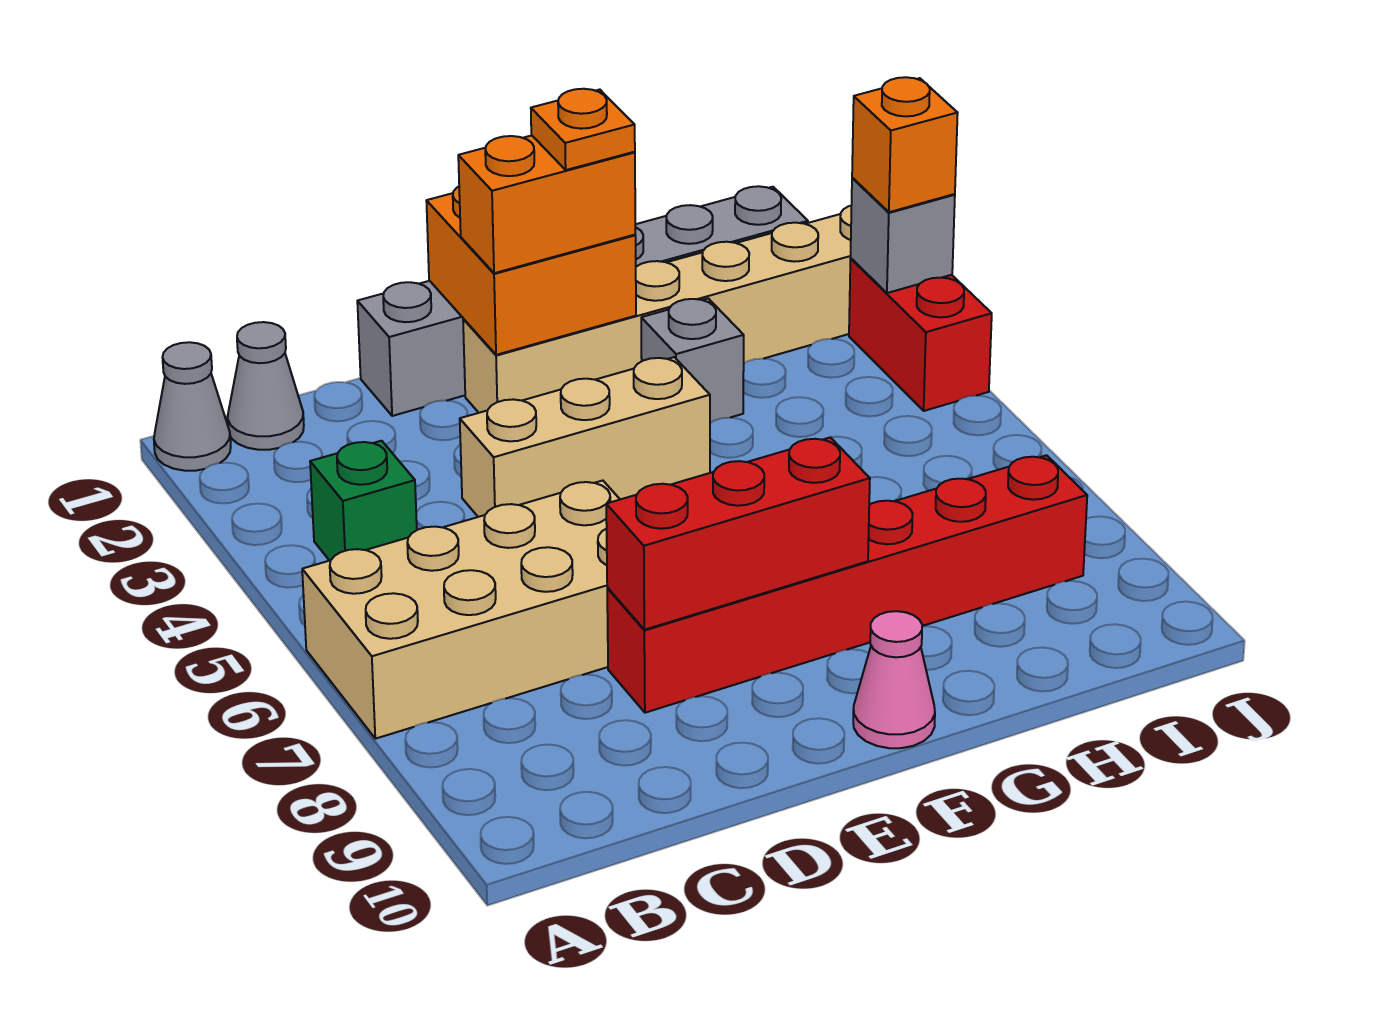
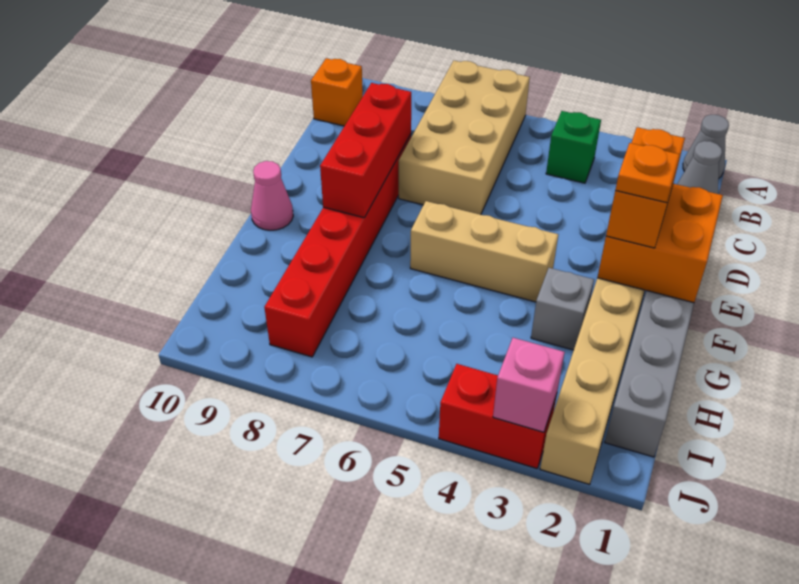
tan 1x3 brick [460,357,710,517] -> tan 1x3 brick turned to [410,201,558,302]
grey 1x1 brick [851,178,955,293] -> pink 1x1 brick [493,338,565,432]
orange 1x1 brick [852,77,958,212] -> orange 1x1 brick moved to [311,58,363,126]

